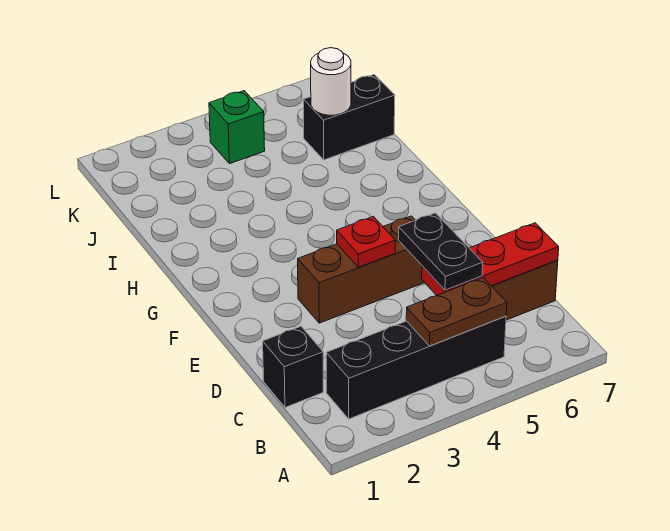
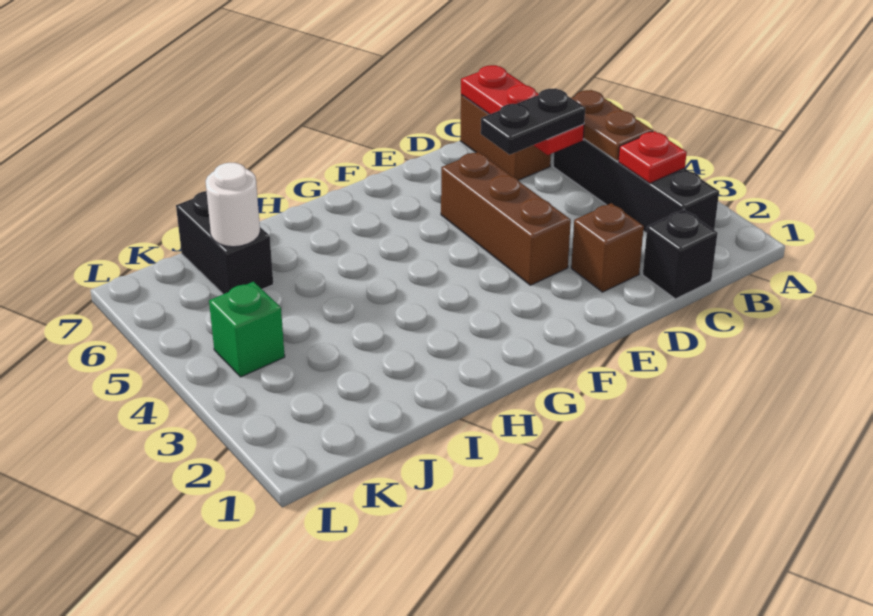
none -> brown 1x1 brick [571,203,644,292]
red 1x1 plate [337,217,395,267] -> red 1x1 plate moved to [618,131,687,183]

